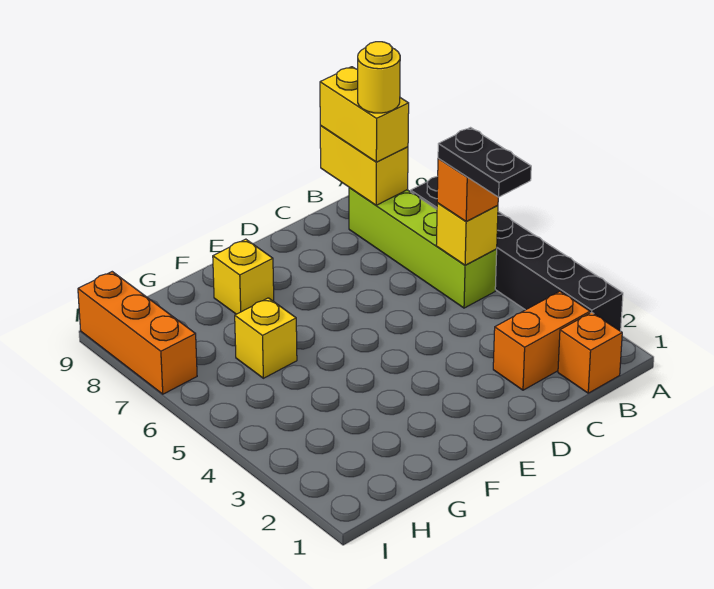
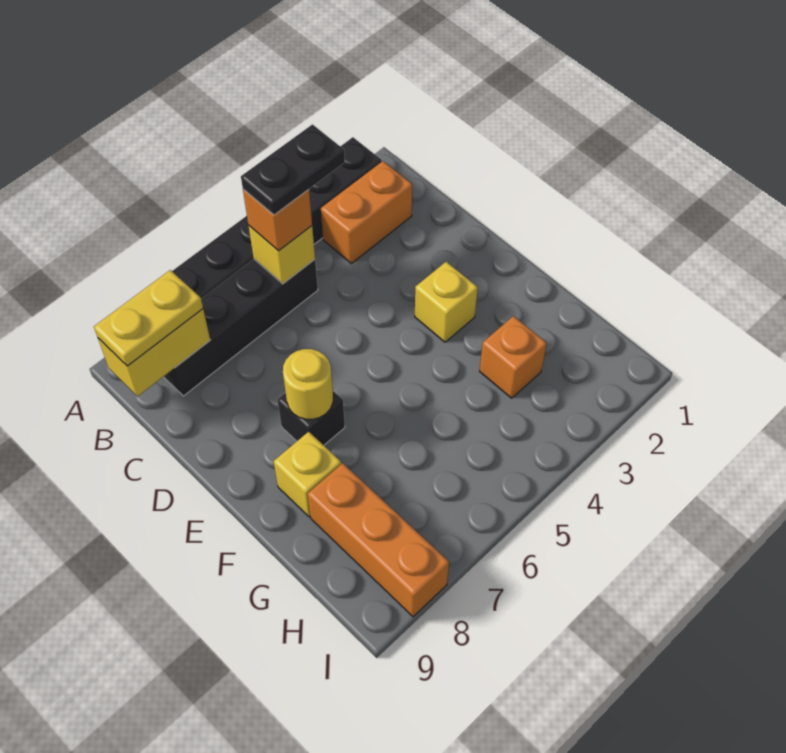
orange 1x1 brick [558,312,622,393] -> orange 1x1 brick moved to [480,316,547,398]
orange 1x2 brick [493,291,590,390] -> orange 1x2 brick turned to [321,161,412,263]
lime 1x4 brick [349,187,497,308] -> black 1x4 brick [164,259,318,396]
yellow 1x2 brick [320,67,409,162] -> yellow 1x2 plate [94,270,203,366]
yellow 1x1 round brick [358,42,400,113] -> yellow 1x1 round brick moved to [283,349,333,419]
none -> black 1x1 brick [277,391,345,445]
yellow 1x1 brick [235,298,297,378] -> yellow 1x1 brick moved to [415,262,478,342]
orange 1x3 brick [78,272,197,394] -> orange 1x3 brick turned to [308,463,449,617]

